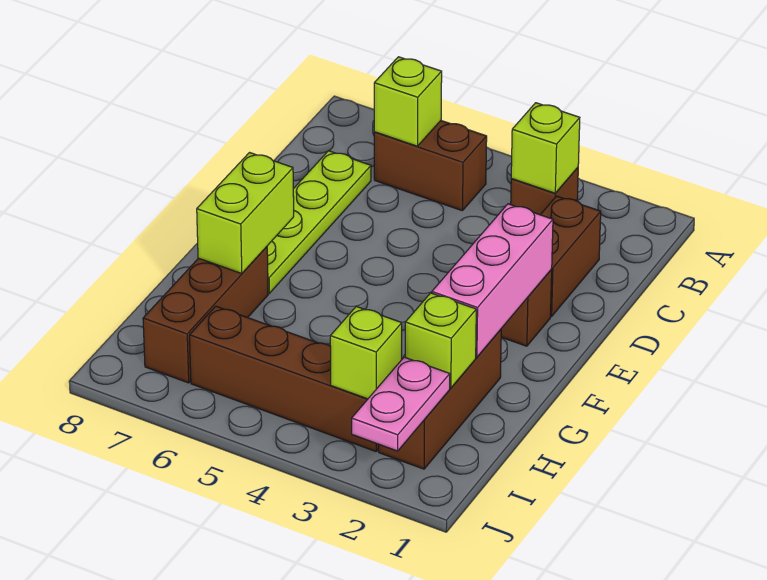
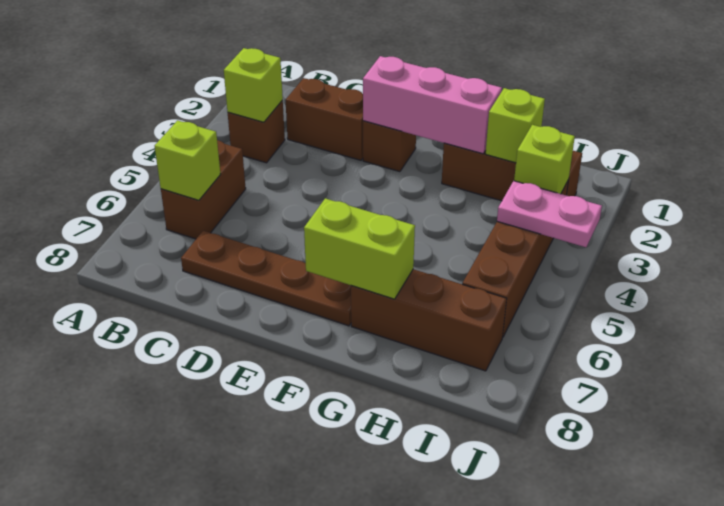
lime 1x4 plate [267,151,371,293] -> brown 1x4 plate [181,231,351,326]
pink 1x2 plate [352,357,450,451] -> pink 1x2 plate moved to [497,181,602,247]

